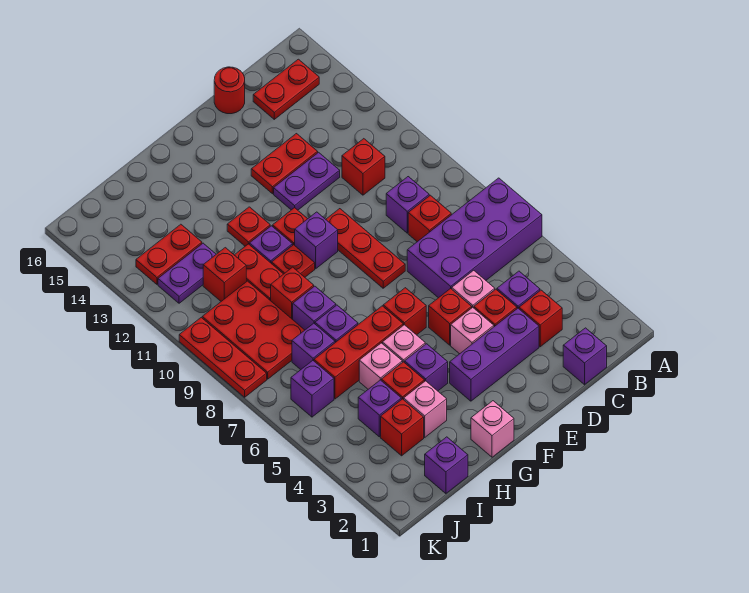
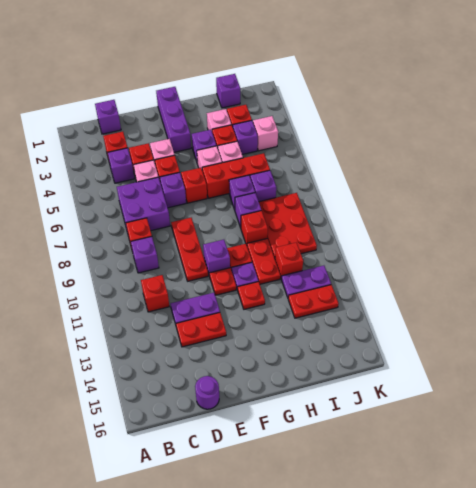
purple 2x4 brick [407,178,542,298] -> purple 2x2 brick [117,177,170,233]
red 1x2 plate [253,59,319,119] -> none
purple 1x3 brick [450,308,539,401] -> purple 1x3 brick turned to [156,87,191,152]
red 1x1 round brick [214,67,245,114] -> purple 1x1 round brick [195,376,219,409]
pink 1x1 brick [471,401,514,457] -> pink 1x1 brick moved to [253,116,278,151]
purple 1x1 brick [291,361,334,417] -> purple 1x1 brick moved to [160,172,186,208]
red 1x3 plate [179,318,267,397] -> none

